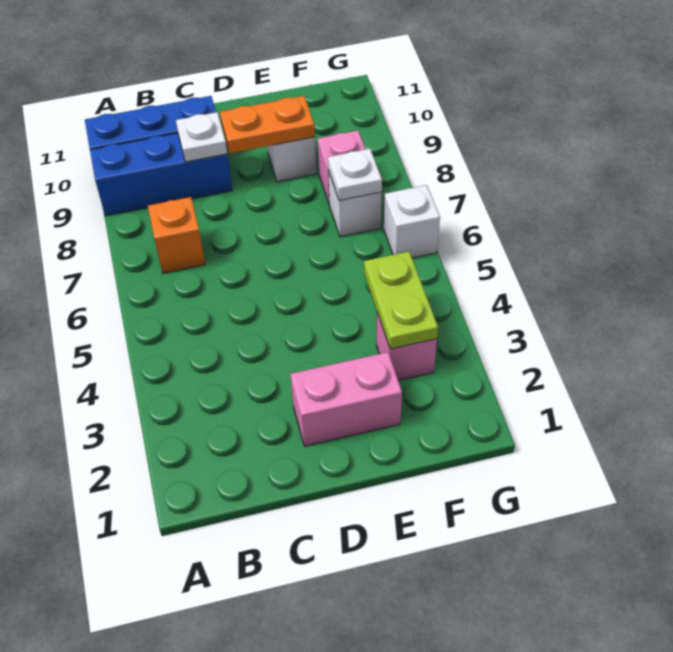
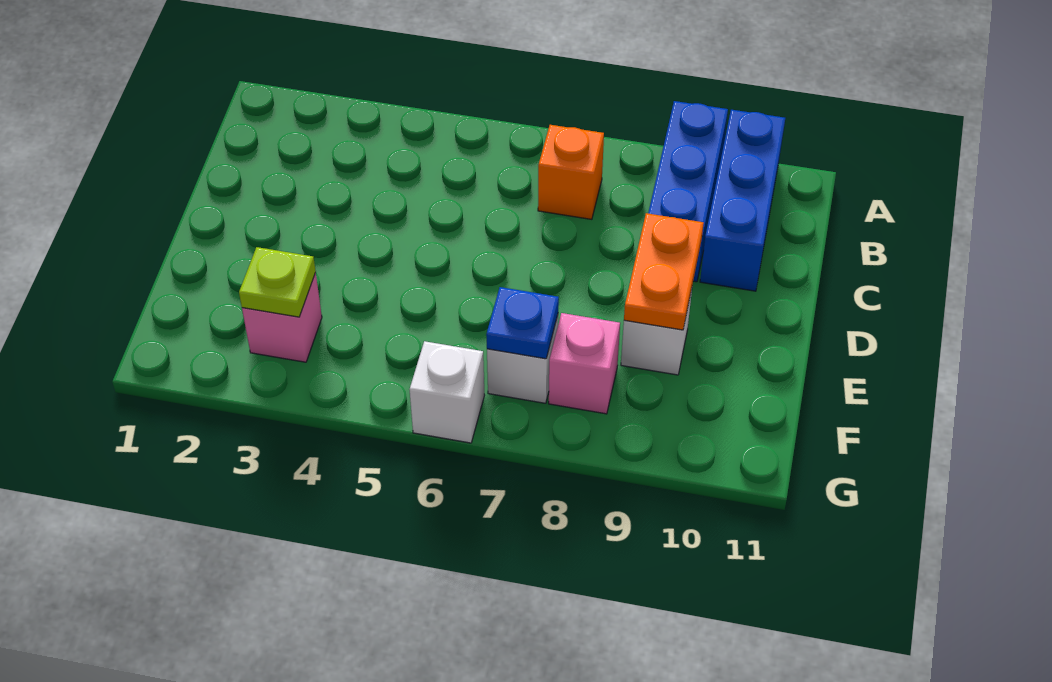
white 1x1 plate [176,112,227,162] -> none
pink 1x2 brick [290,352,402,446] -> none
lime 1x2 plate [364,252,438,349] -> lime 1x1 plate [239,247,316,317]
white 1x1 plate [328,149,382,201] -> blue 1x1 plate [486,287,559,359]

